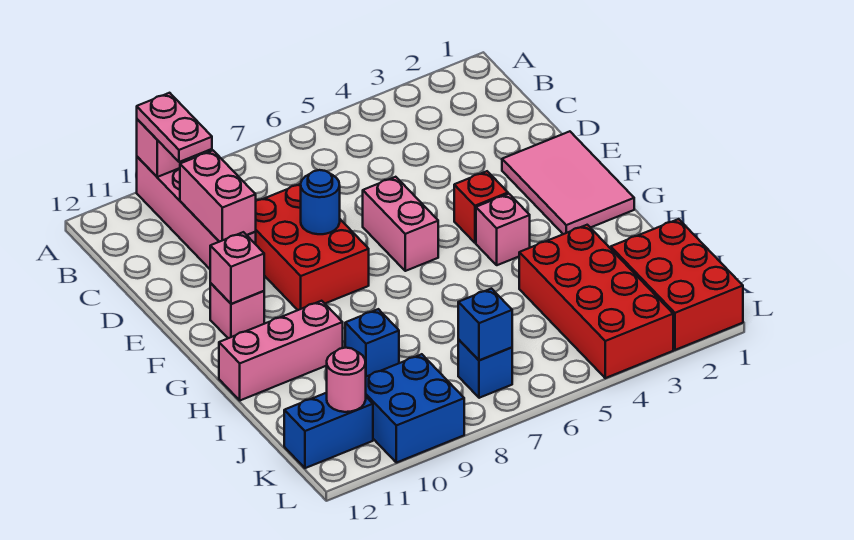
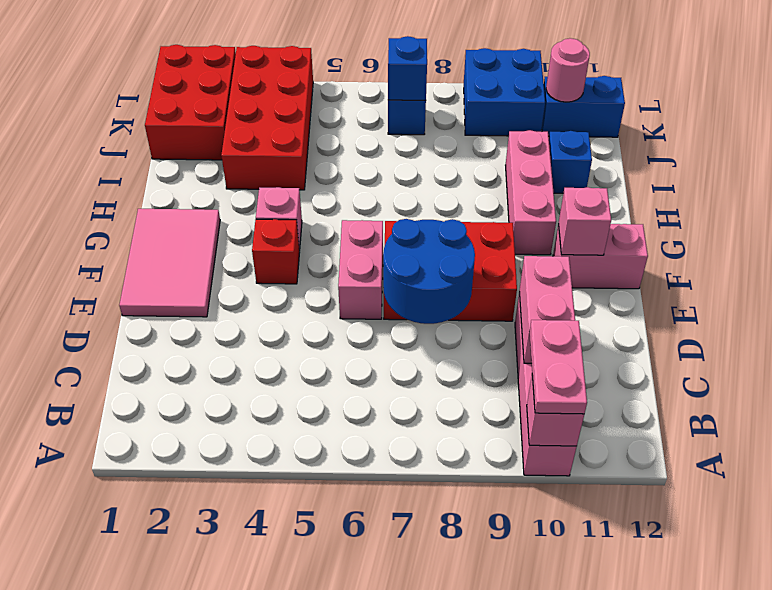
red 2x3 brick [255,184,369,310] -> red 2x3 brick turned to [384,221,517,321]
blue 1x1 round brick [301,170,340,234] -> blue 2x2 round brick [383,219,475,324]
pink 1x1 brick [210,283,264,338] -> pink 1x2 brick [553,224,648,289]
pink 1x3 brick [219,301,343,400] -> pink 1x3 brick turned to [506,130,556,255]
blue 1x1 brick [345,309,399,377] -> blue 1x1 brick moved to [549,131,592,193]

